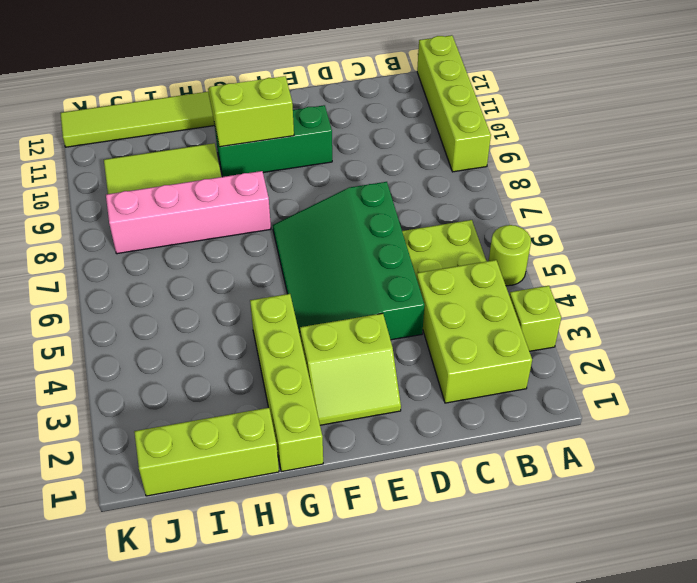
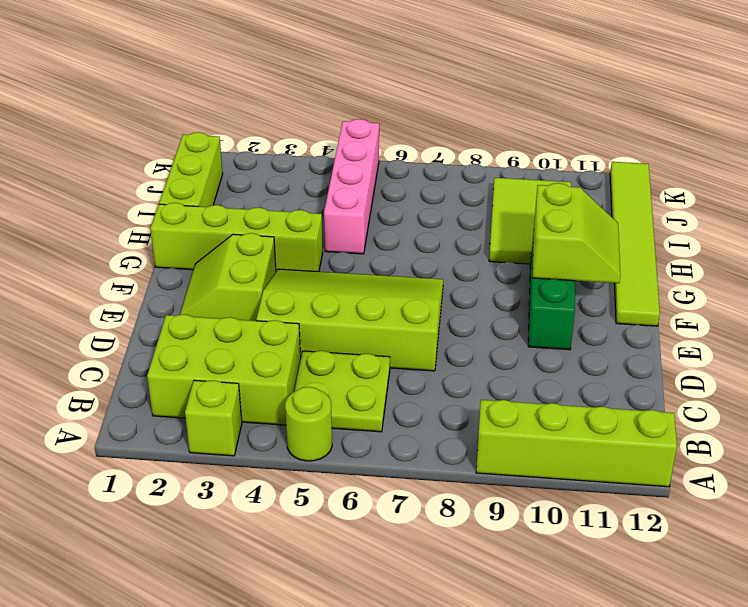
green 3x4 slope [273,182,425,340] -> lime 3x4 slope [256,269,443,371]
pink 1x4 brick [106,171,271,254] -> pink 1x4 brick moved to [324,119,379,254]

